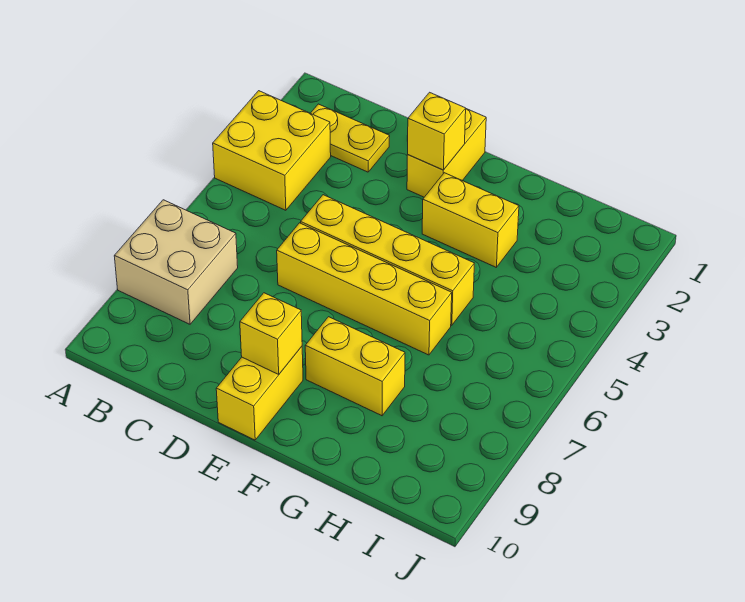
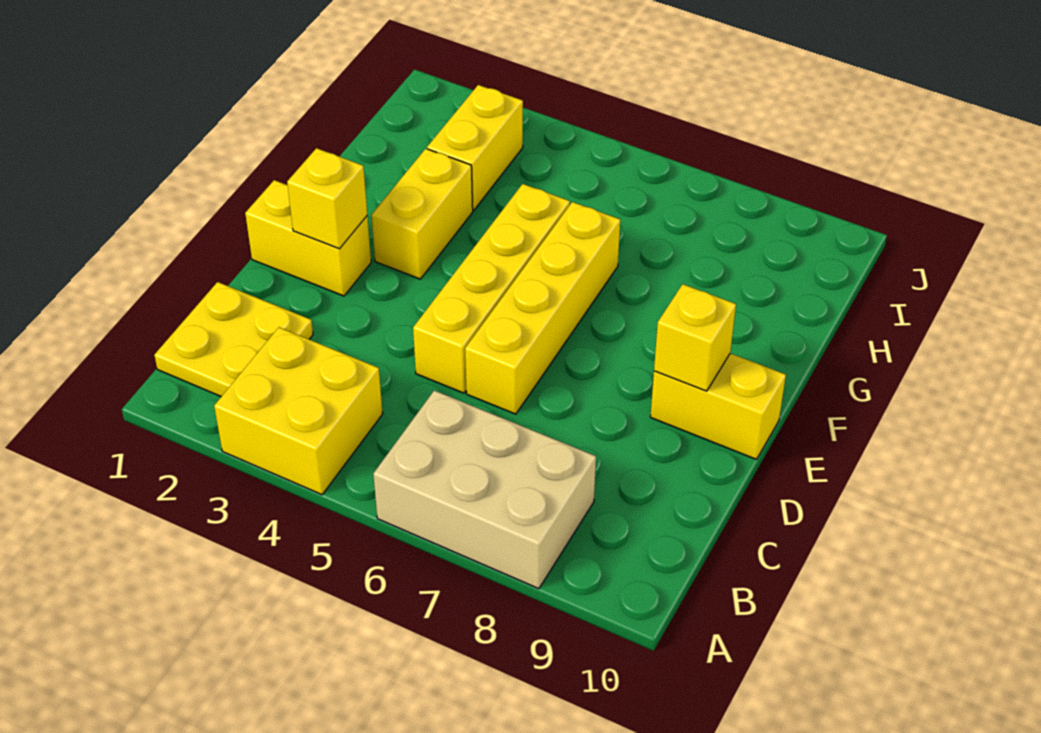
tan 2x2 brick [114,200,238,324] -> tan 2x3 brick [373,390,596,589]
yellow 1x2 plate [311,104,390,172] -> yellow 2x2 plate [154,282,313,397]
yellow 1x2 brick [305,317,405,416] -> yellow 1x2 brick moved to [427,85,523,210]

